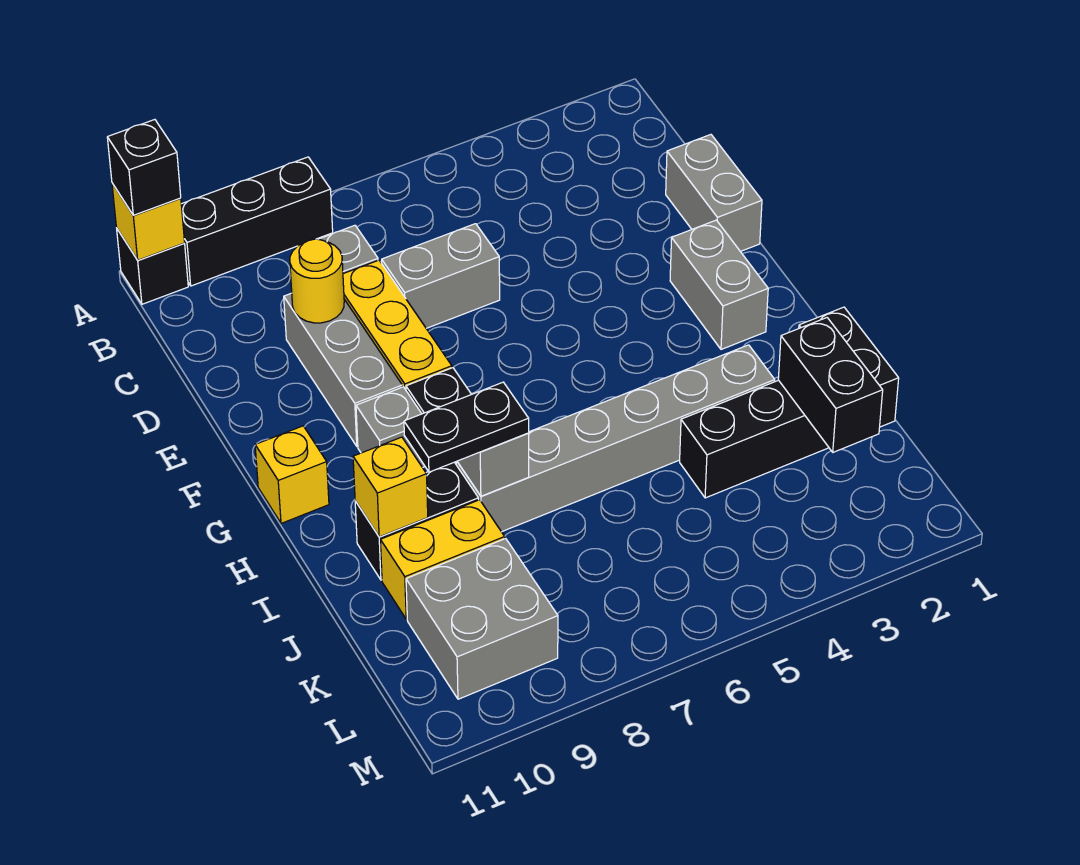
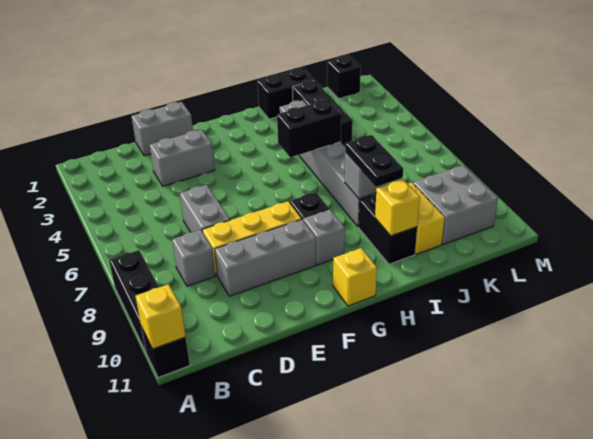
black 1x1 brick [107,120,181,215] -> black 1x1 brick moved to [327,55,361,99]
yellow 1x1 round brick [290,239,344,323] -> none
grey 1x2 brick [670,220,768,349] -> grey 1x2 brick moved to [150,130,214,186]
black 1x2 brick [778,318,883,452] -> black 1x2 brick moved to [277,100,341,157]

